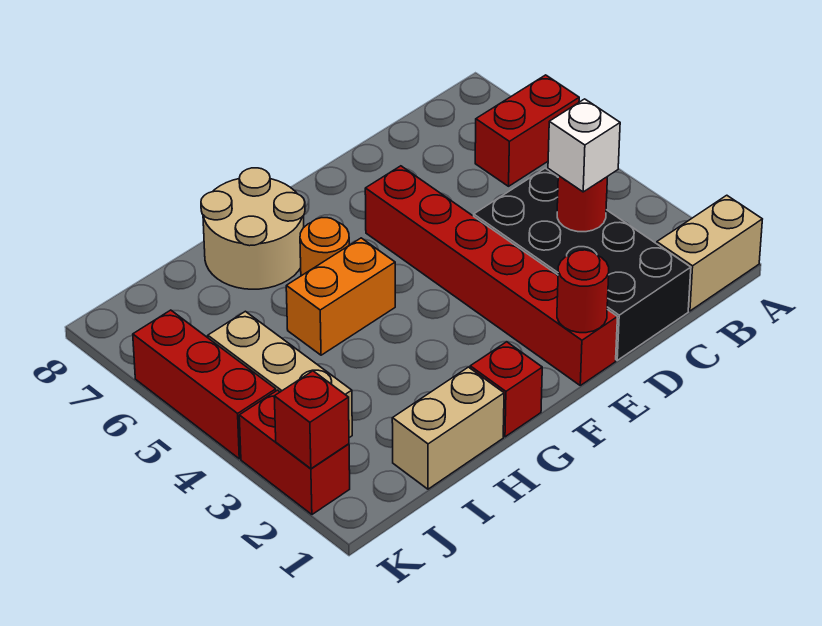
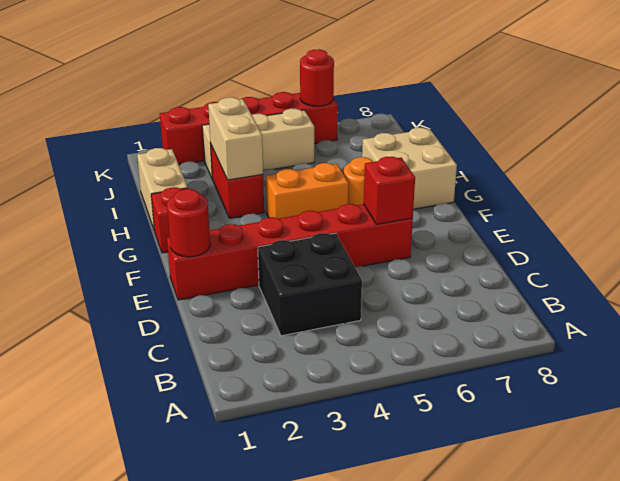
tan 1x2 brick [657,195,762,311] -> tan 1x2 brick moved to [208,97,263,180]
red 1x2 brick [475,75,579,186] -> red 1x2 brick moved to [211,145,264,218]
black 2x4 brick [474,168,691,360] -> black 2x2 brick [258,233,362,336]
red 1x1 round brick [557,175,607,232] -> red 1x1 round brick moved to [300,49,334,106]
white 1x1 brick [548,99,620,192] -> none
orange 1x2 brick [286,238,395,355] -> orange 1x2 brick turned to [266,163,349,219]
tan 2x2 round brick [201,168,305,289] -> tan 2x2 brick [362,128,457,209]
red 1x1 brick [274,371,349,469] -> red 1x1 brick moved to [364,157,415,224]

